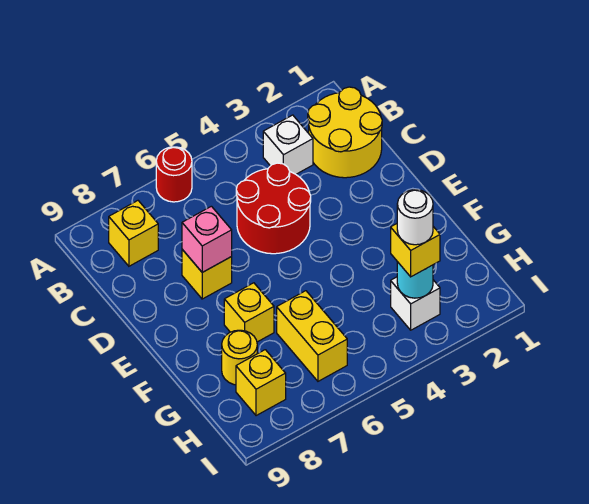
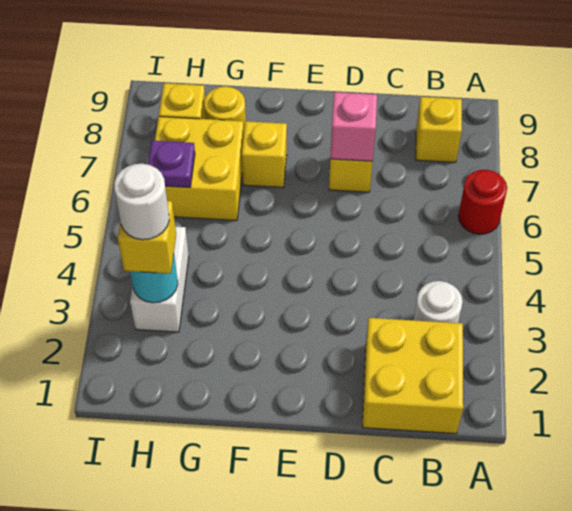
yellow 2x2 round brick [308,87,382,178] -> yellow 2x2 brick [362,318,463,434]
white 1x1 brick [263,115,313,174] -> white 1x1 round brick [414,281,463,323]
red 2x2 round brick [236,163,311,254] -> none
yellow 1x2 brick [277,291,347,381] -> yellow 2x2 brick [155,117,244,221]
white 1x1 brick [391,277,440,330] -> white 1x2 brick [130,227,189,332]
none -> purple 1x1 plate [148,140,195,188]

